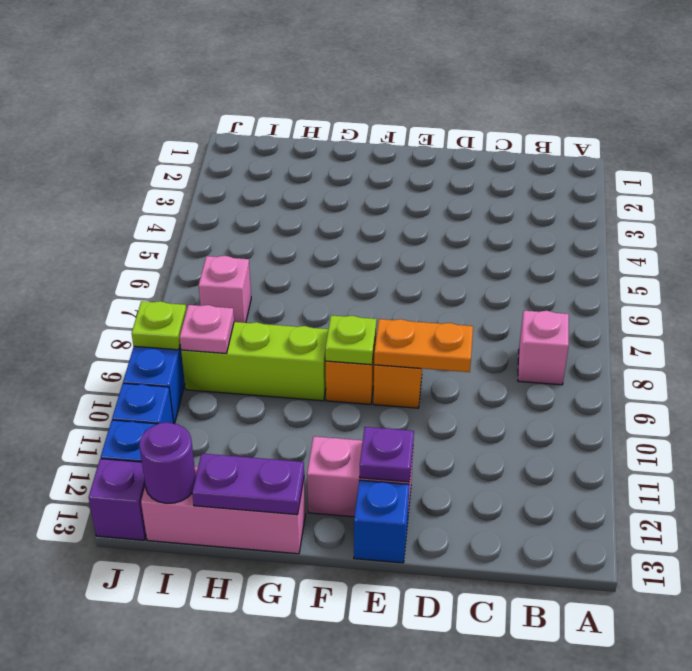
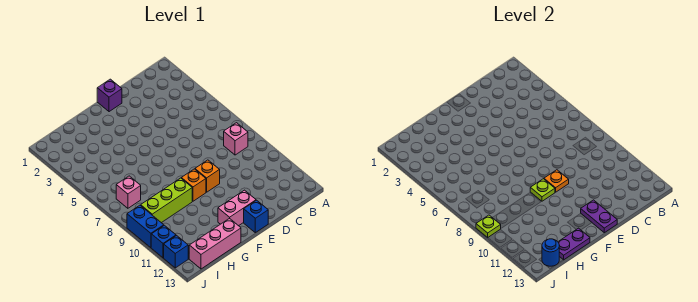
orange 1x2 plate [374,319,473,372] -> orange 1x1 plate [544,170,569,192]
purple 1x1 plate [360,427,414,482] -> purple 1x2 plate [581,200,617,233]
pink 1x1 plate [180,305,234,353] -> none
purple 1x1 round brick [139,422,196,503] -> blue 1x1 round brick [542,239,559,266]
purple 1x1 brick [89,459,146,540] -> purple 1x1 brick moved to [97,79,122,112]

